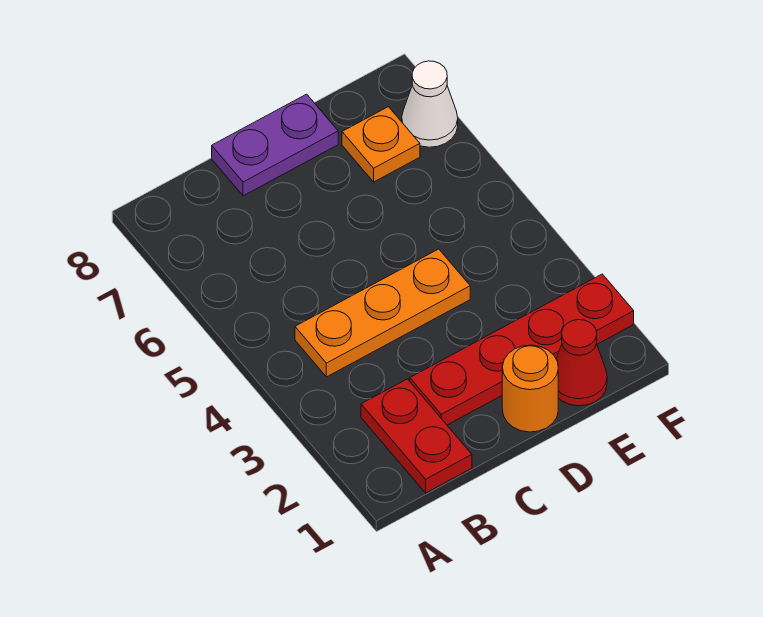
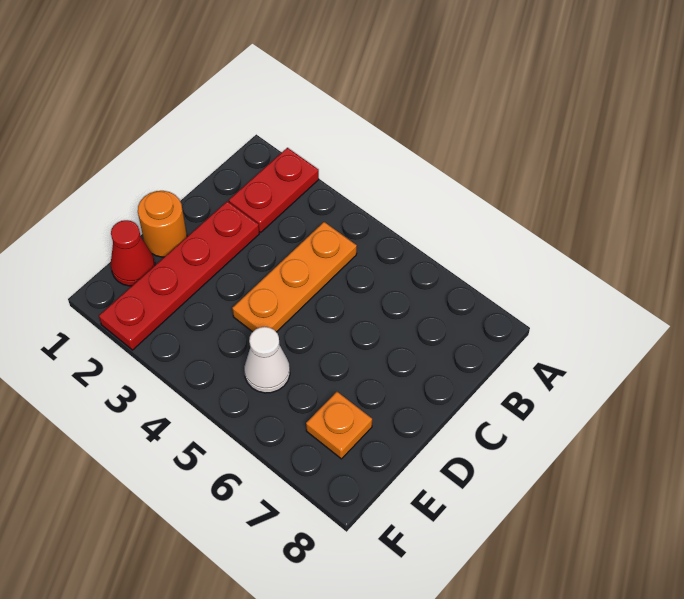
red 1x2 plate [361,379,472,493] -> red 1x2 plate turned to [229,148,319,232]
purple 1x2 plate [212,94,338,196] -> none
white 1x1 cone [402,61,458,147] -> white 1x1 cone moved to [244,327,290,393]

